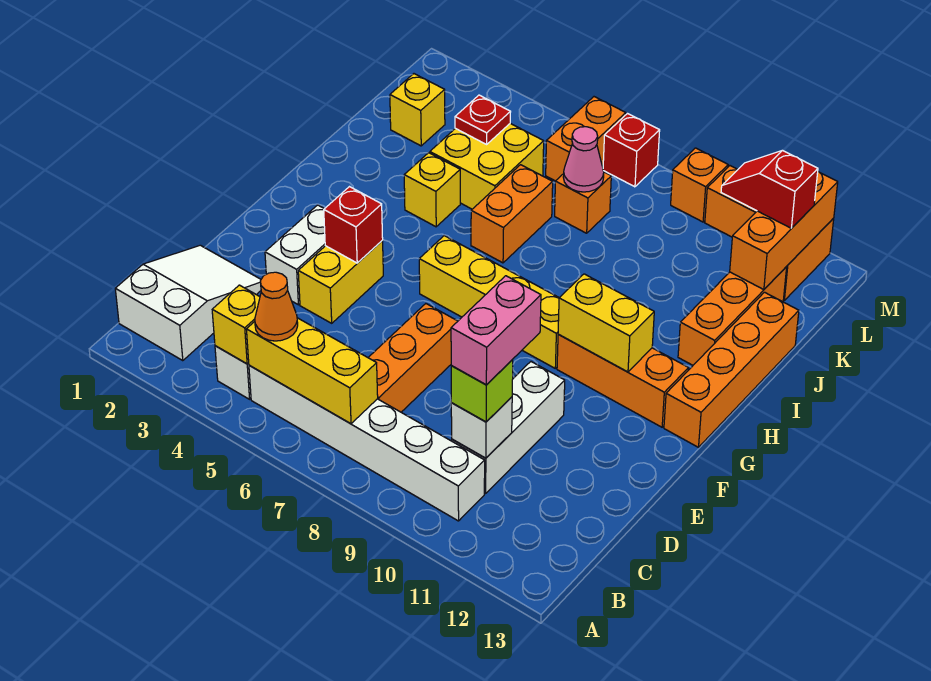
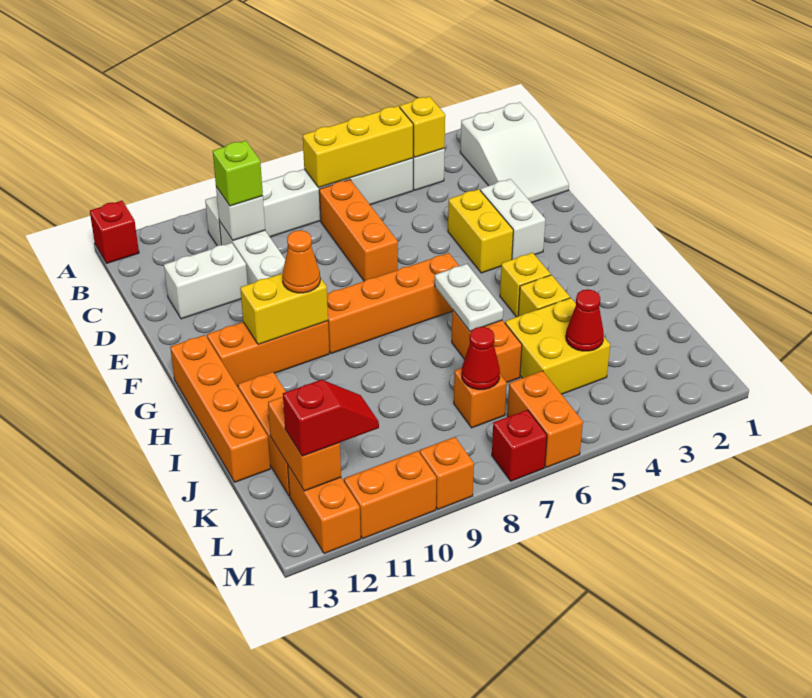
orange 1x1 cone [255,272,298,341] -> orange 1x1 cone moved to [282,230,320,293]
pink 1x2 brick [451,276,541,385] -> none
none -> white 1x2 brick [164,243,248,319]
red 1x1 brick [324,187,383,263] -> red 1x1 brick moved to [90,201,139,263]
yellow 1x4 brick [419,236,559,368] -> orange 1x4 brick [327,253,459,354]
none -> white 1x2 plate [435,264,503,331]
yellow 1x1 brick [390,74,445,146] -> yellow 1x1 brick moved to [500,253,551,317]
red 1x1 plate [455,95,510,144] -> red 1x1 cone [566,289,604,351]
pink 1x1 cone [563,127,604,192] -> red 1x1 cone [462,327,500,390]
orange 1x3 brick [730,172,838,290] -> orange 1x2 brick [268,397,341,491]

